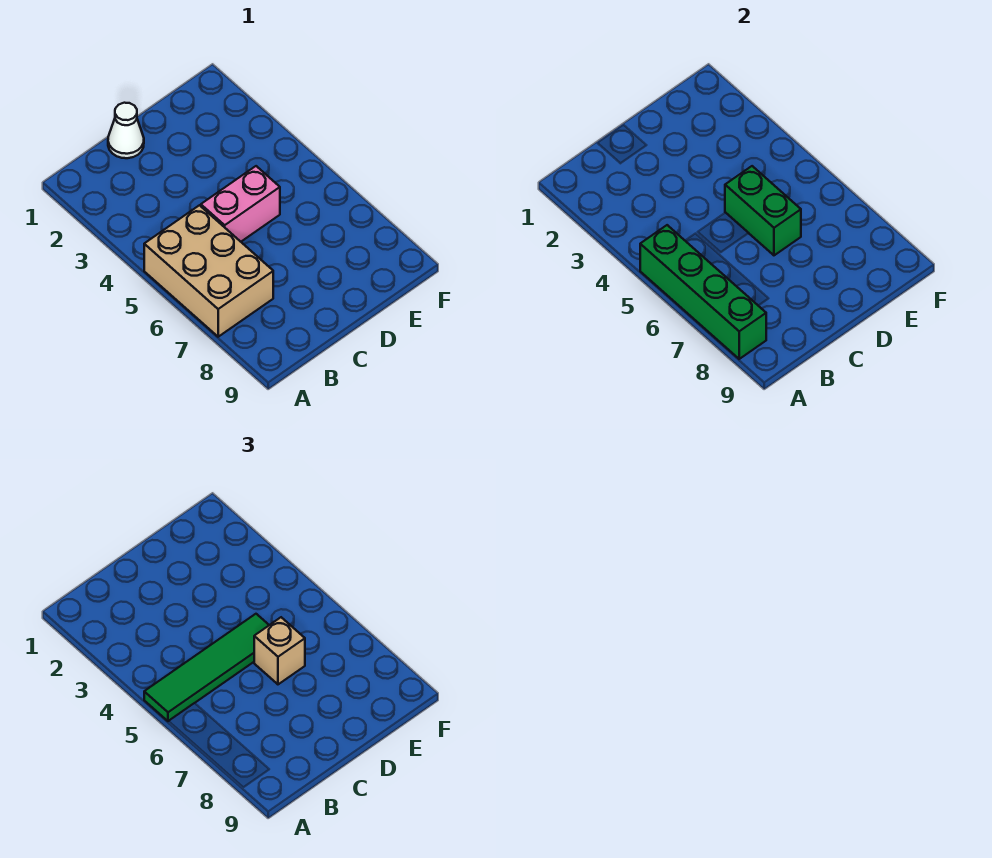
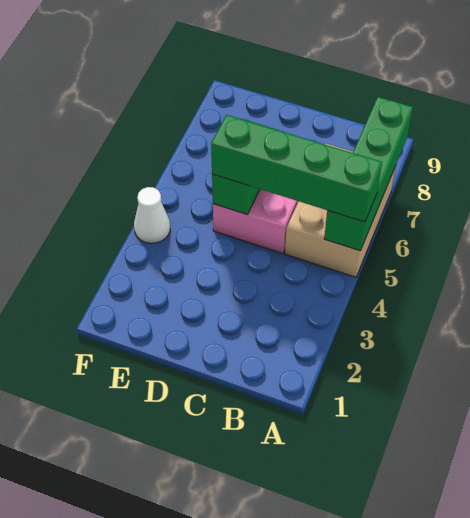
green 1x4 tile [144,614,269,721] -> green 1x4 brick [211,115,382,222]
white 1x1 cone [108,103,144,158] -> white 1x1 cone moved to [134,187,170,243]
tan 1x1 brick [254,617,305,684] -> none

